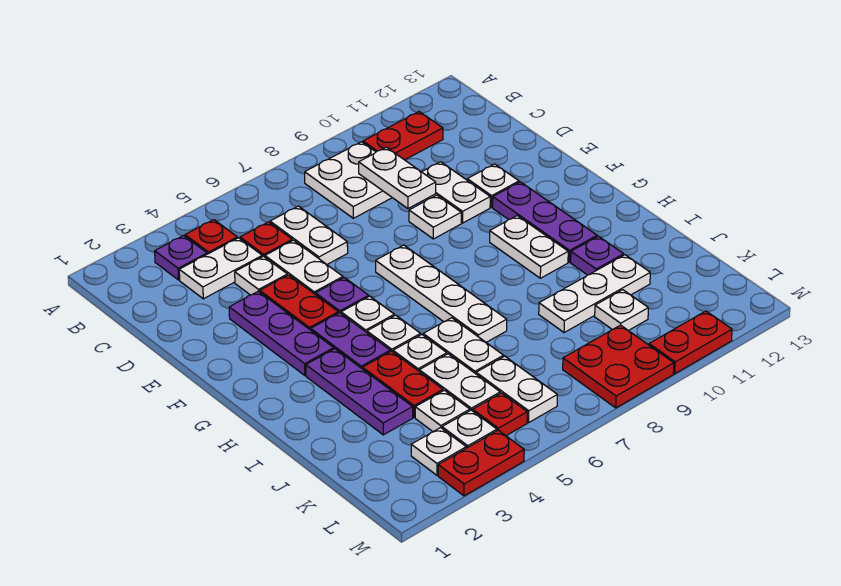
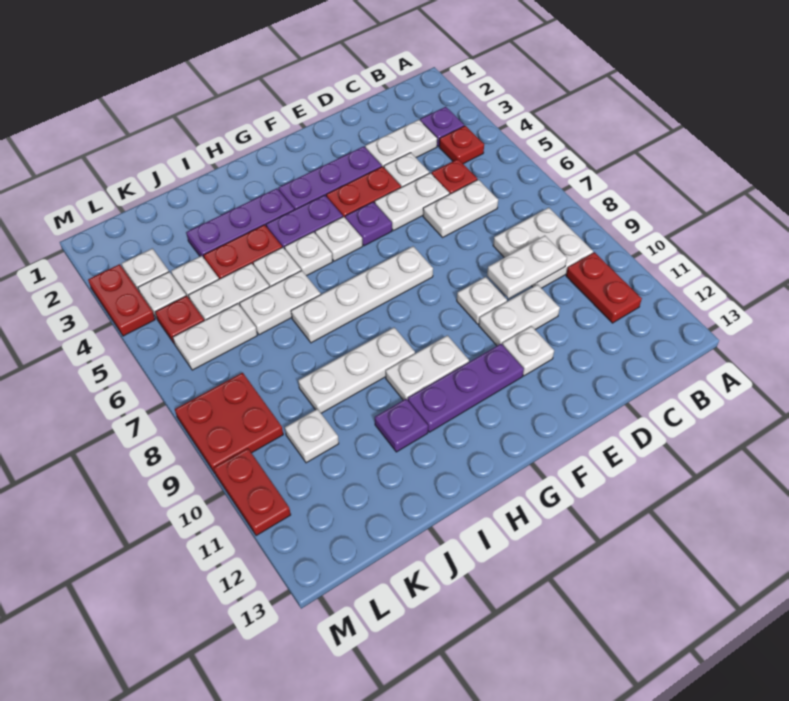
white 1x2 plate [179,238,262,299] -> white 1x2 plate turned to [365,120,437,167]
white 1x3 plate [539,255,650,333] -> white 1x3 plate turned to [298,328,415,413]

